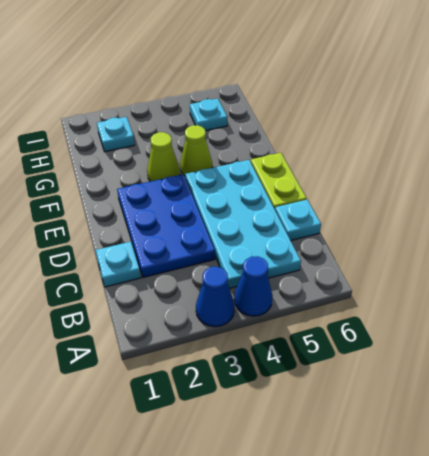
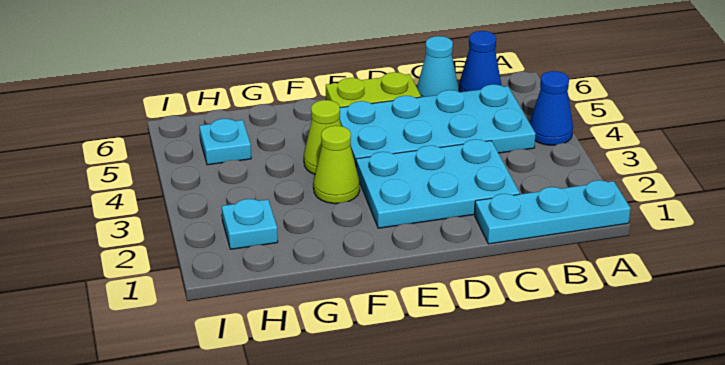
blue 1x1 cone [196,267,234,327] -> blue 1x1 cone moved to [459,31,502,92]
cyan 1x1 plate [96,242,141,287] -> cyan 1x3 plate [475,180,631,244]
blue 2x3 plate [117,174,215,277] -> cyan 2x3 plate [356,139,520,228]
cyan 1x1 plate [275,200,321,240] -> cyan 1x1 cone [417,36,459,97]

